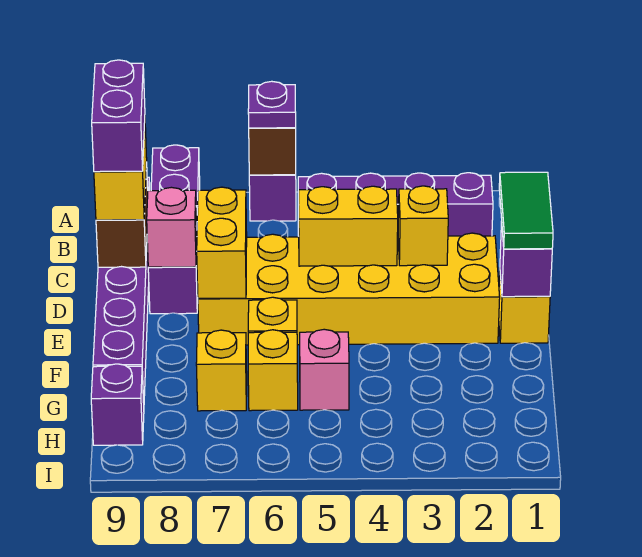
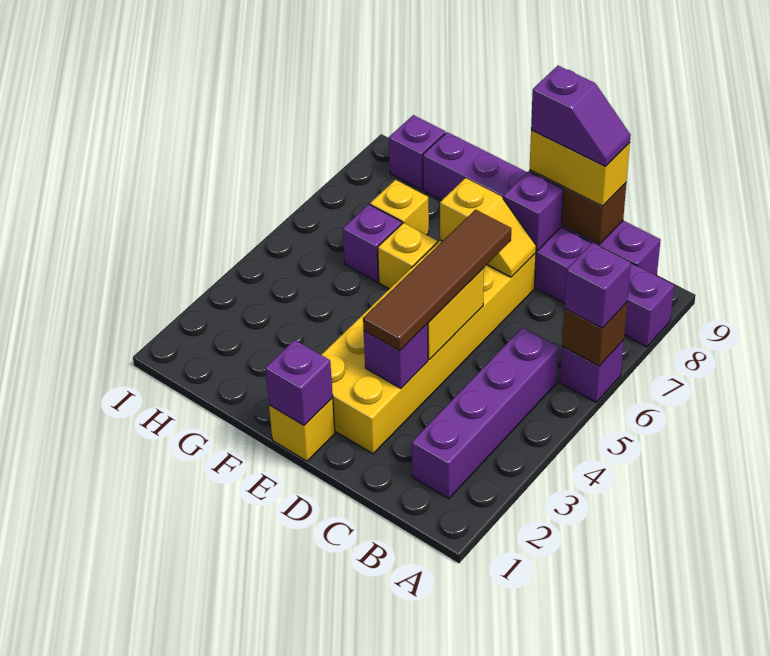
purple 1x1 plate [248,81,296,128] -> purple 1x1 brick [564,243,631,328]
purple 1x2 brick [92,60,145,172] -> purple 1x2 slope [531,66,631,167]
green 1x2 tile [499,172,553,249] -> none
yellow 1x1 brick [398,186,448,266] -> purple 1x1 brick [364,324,428,388]
none -> brown 1x4 tile [363,210,511,351]
yellow 1x2 brick [197,187,247,298] -> yellow 1x2 slope [440,178,536,277]
pink 1x1 brick [147,187,197,267] -> purple 1x1 brick [503,171,564,251]
pink 1x1 brick [300,329,349,410] -> none
yellow 1x1 brick [248,330,298,411] -> purple 1x1 brick [343,204,402,282]

